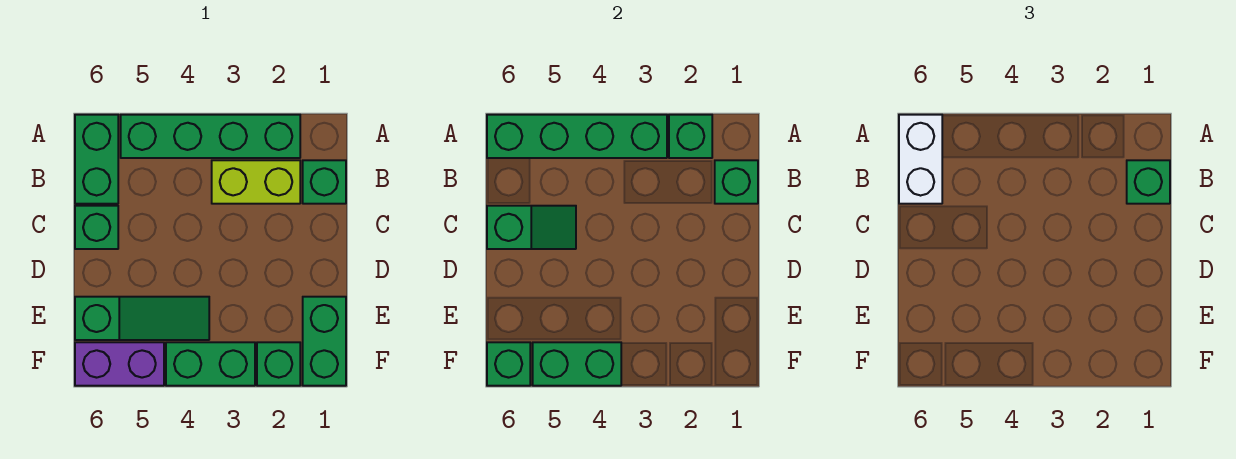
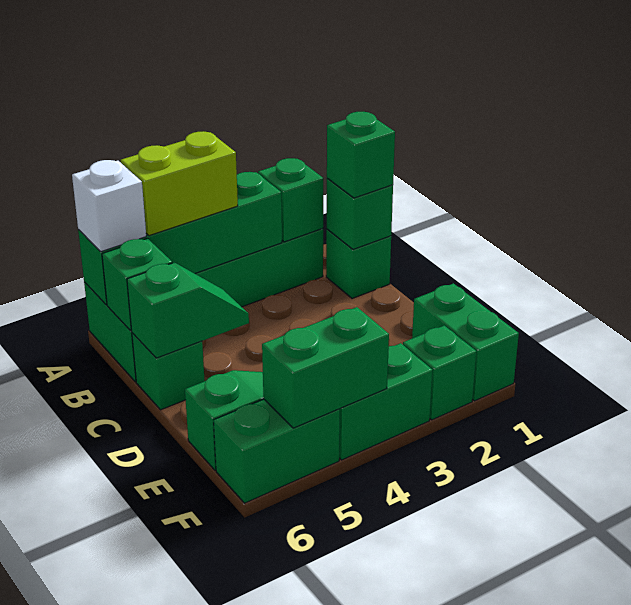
white 1x2 brick [899,115,942,204] -> white 1x1 brick [72,160,146,252]
lime 1x2 brick [212,160,300,204] -> lime 1x2 brick moved to [121,131,238,236]
purple 1x2 brick [75,342,164,386] -> green 1x2 brick [214,399,340,503]
green 1x1 brick [487,342,530,386] -> green 1x1 brick moved to [102,238,172,331]

